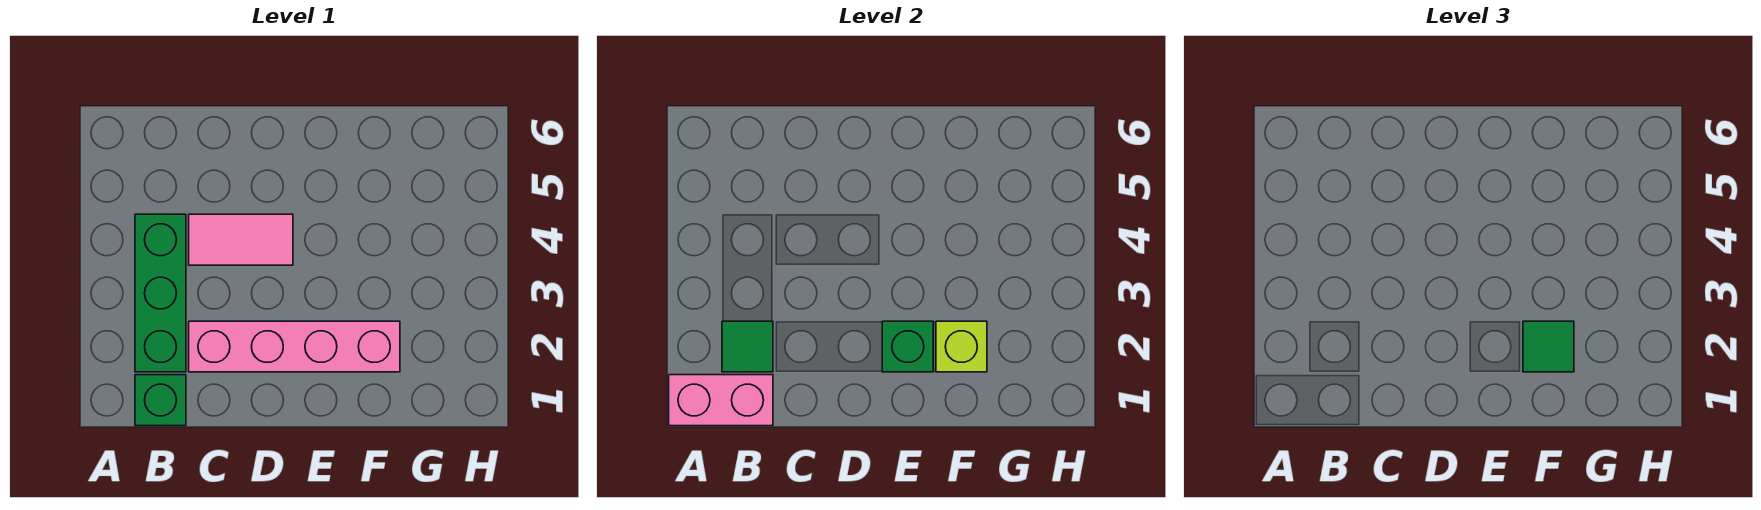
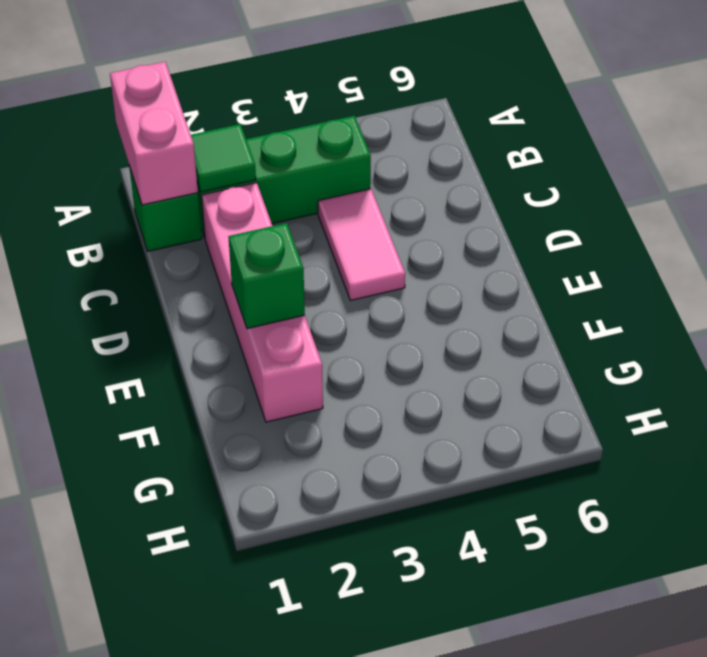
lime 1x1 brick [936,321,987,372] -> none
green 1x1 tile [1523,321,1574,372] -> none

